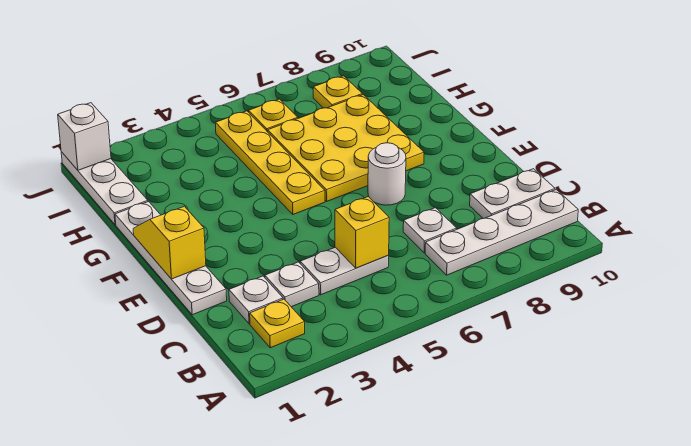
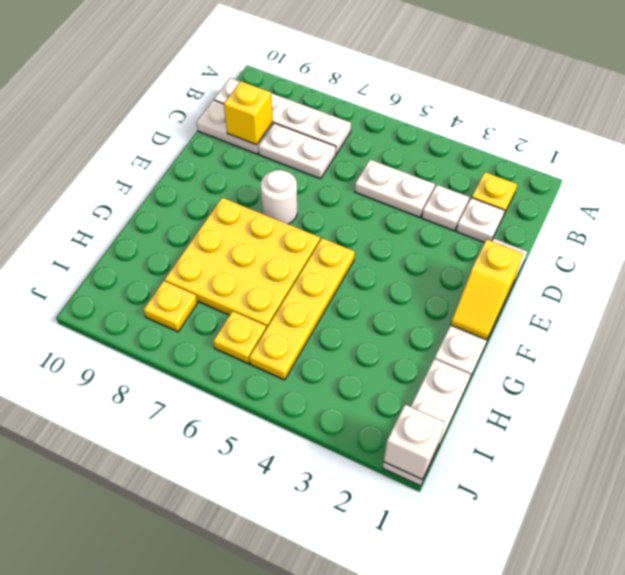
yellow 1x1 brick [335,197,389,268] -> yellow 1x1 brick moved to [224,81,273,145]
white 1x1 plate [403,208,457,253] -> white 1x2 plate [258,123,336,179]

